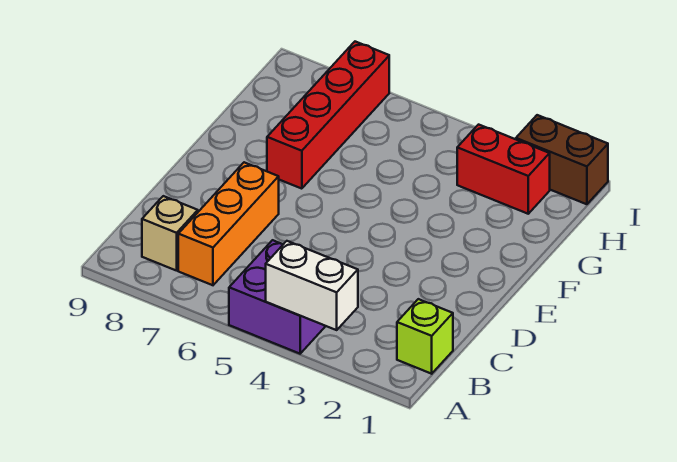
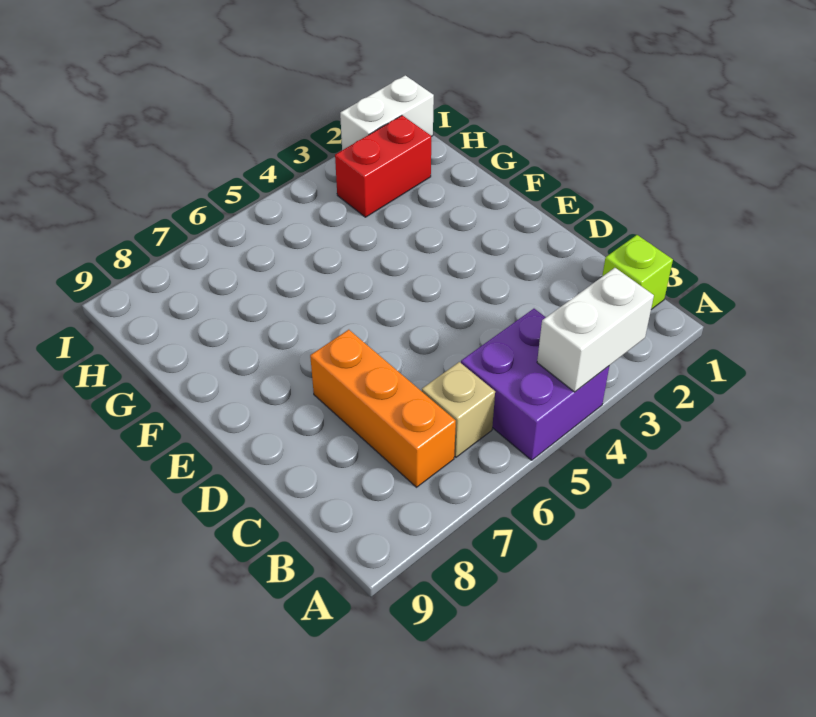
tan 1x1 brick [142,196,198,271] -> tan 1x1 brick moved to [422,362,495,457]
red 1x4 brick [267,42,389,189] -> none
brown 1x2 brick [516,115,608,204] -> white 1x2 brick [340,75,434,150]

